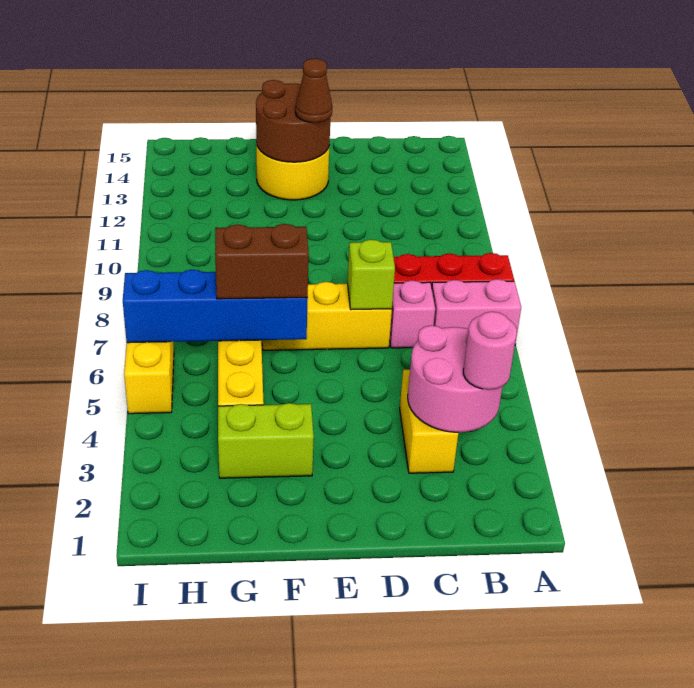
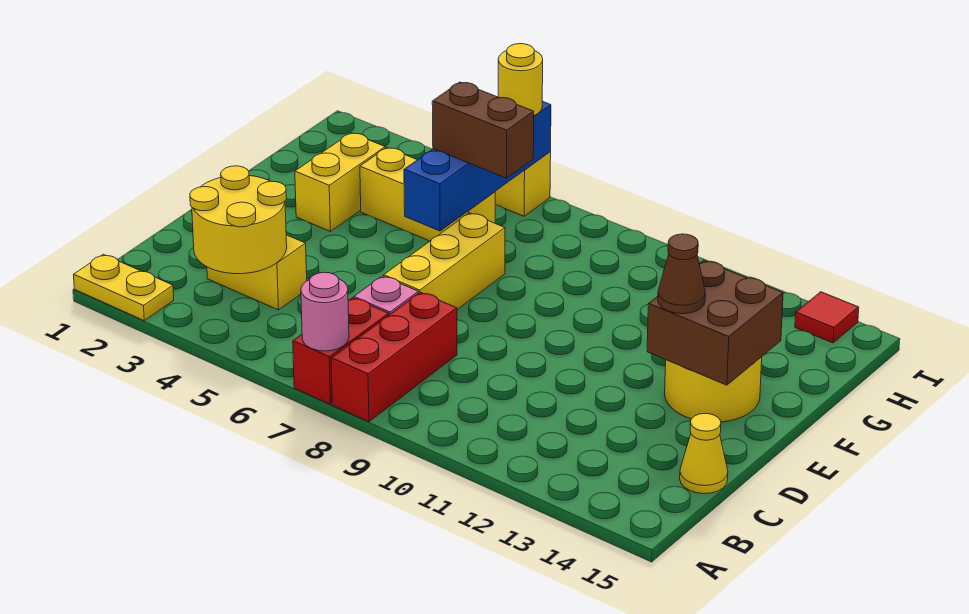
none -> yellow 1x2 plate [74,254,174,321]
pink 1x2 brick [432,279,521,344] -> red 1x2 brick [293,298,389,404]
pink 2x2 round brick [408,325,502,432] -> yellow 2x2 round brick [190,166,287,274]
pink 1x1 round brick [463,312,517,390] -> pink 1x1 round brick moved to [301,272,349,351]
none -> yellow 1x1 cone [680,413,728,494]
lime 1x1 brick [347,240,395,310] -> none
brown 2x2 round brick [256,80,330,162] -> brown 2x2 brick [647,260,783,385]
lime 1x2 brick [218,403,314,478] -> yellow 1x2 brick [295,133,385,231]
brown 1x2 brick [215,224,309,299] -> brown 1x2 brick turned to [432,82,534,178]
none -> yellow 1x1 round brick [498,44,543,115]
none -> red 1x1 tile [795,292,859,343]

